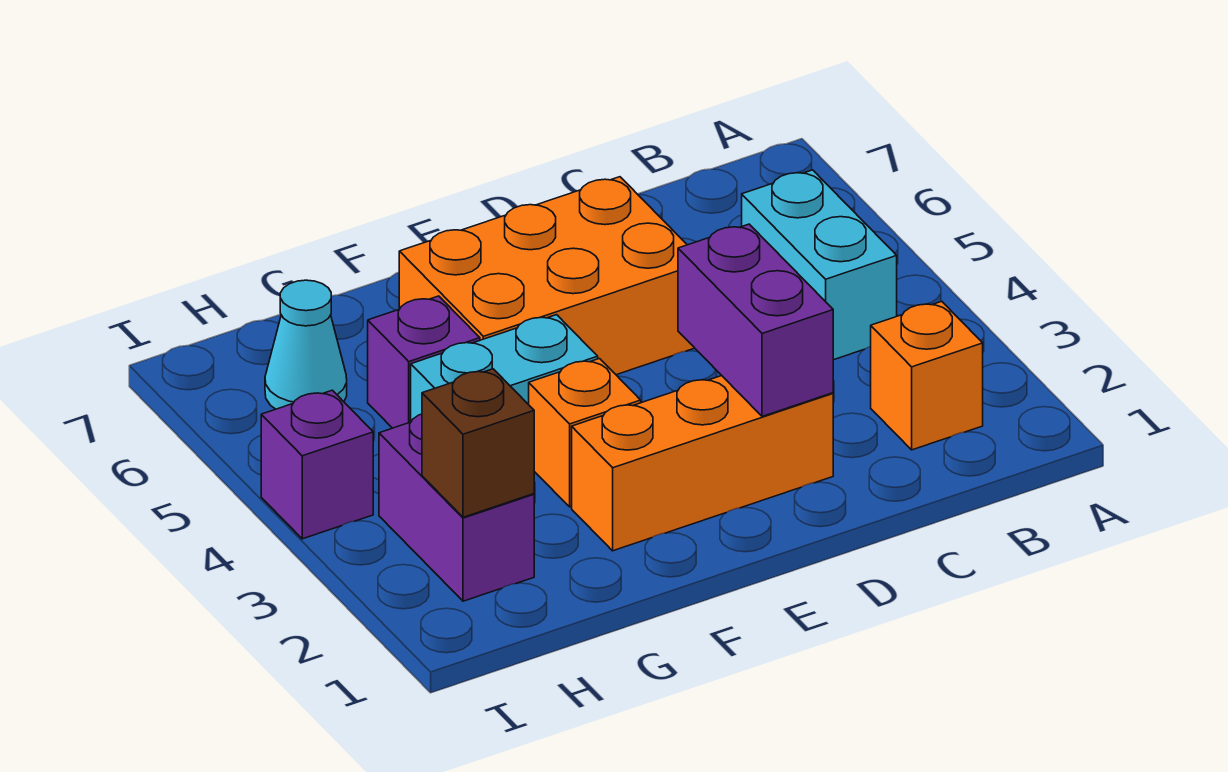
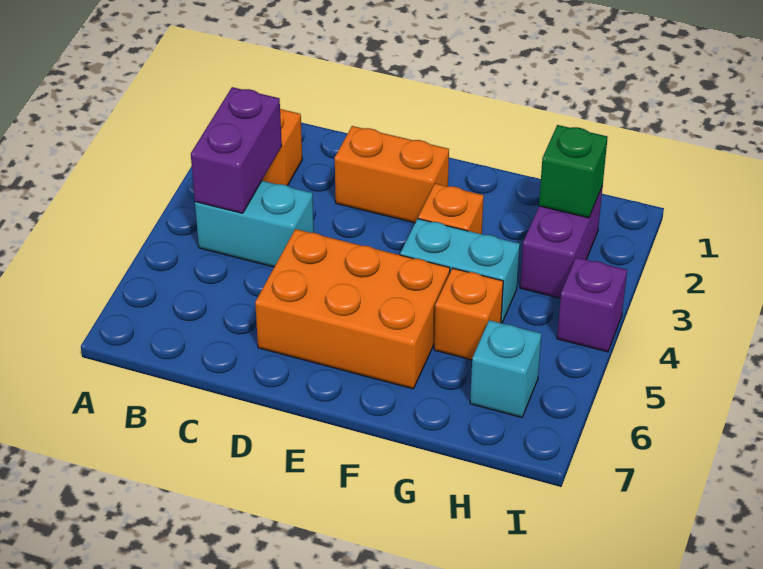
cyan 1x2 brick [742,170,897,360] -> cyan 1x2 brick turned to [195,181,314,267]
orange 1x3 brick [572,376,833,551] -> orange 1x2 brick [335,126,449,223]
purple 1x2 brick [678,224,833,416] -> purple 1x2 brick moved to [191,87,282,213]
purple 1x1 brick [368,296,480,428] -> orange 1x1 brick [434,268,503,360]
brown 1x1 brick [422,369,534,517] -> green 1x1 brick [539,125,608,218]
cyan 1x1 cone [265,280,347,409] -> cyan 1x1 brick [470,320,541,417]

